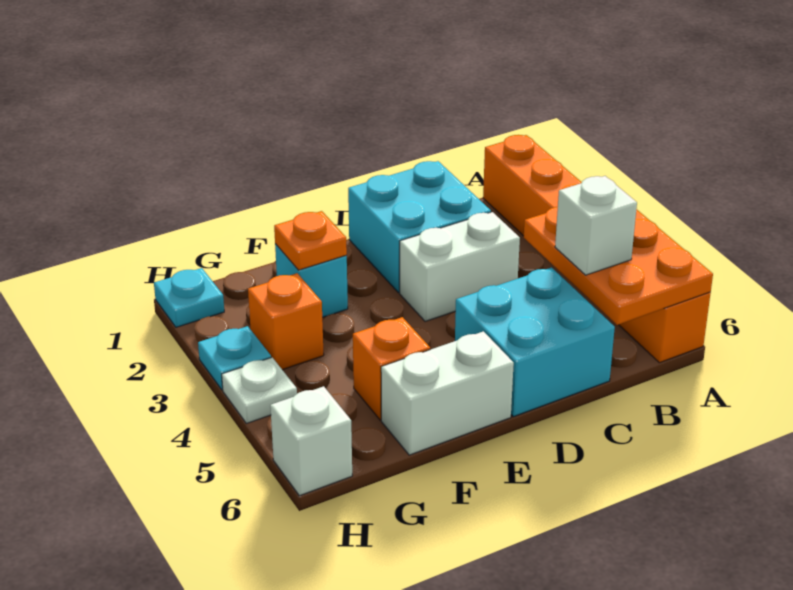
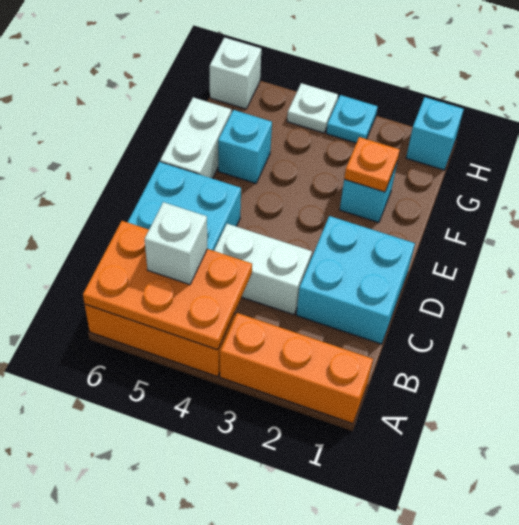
white 1x2 brick [400,212,520,321] -> white 1x2 brick turned to [214,224,312,315]
orange 1x1 brick [353,317,430,420] -> cyan 1x1 brick [218,110,272,183]
orange 1x1 brick [248,273,324,370] -> none
cyan 1x1 plate [154,268,224,327] -> cyan 1x1 brick [406,97,464,170]

